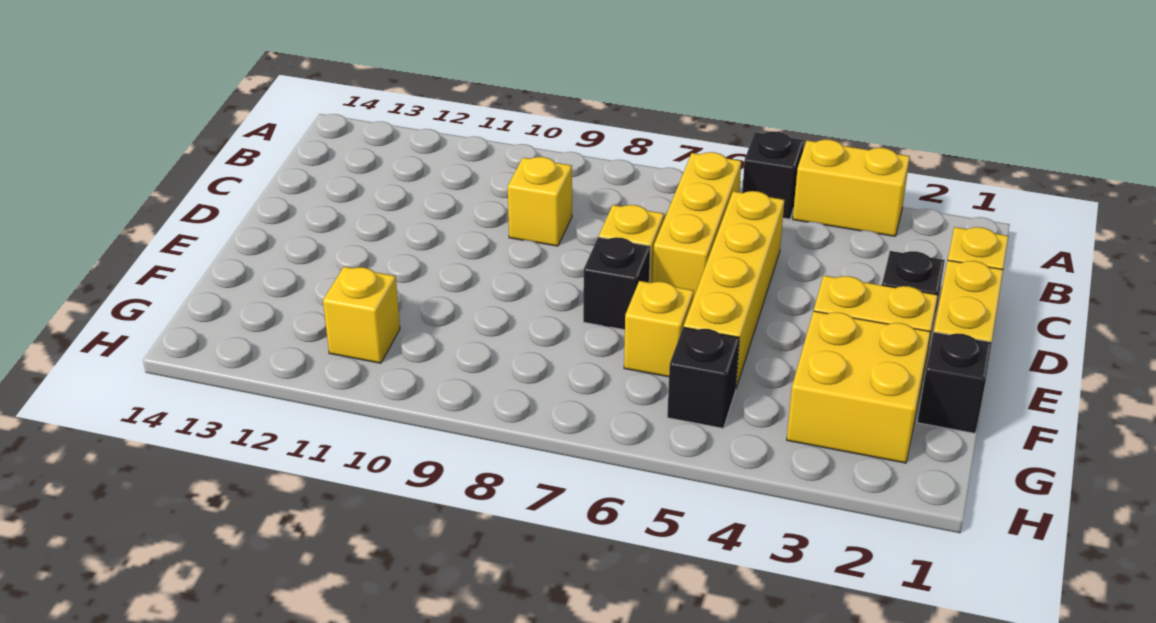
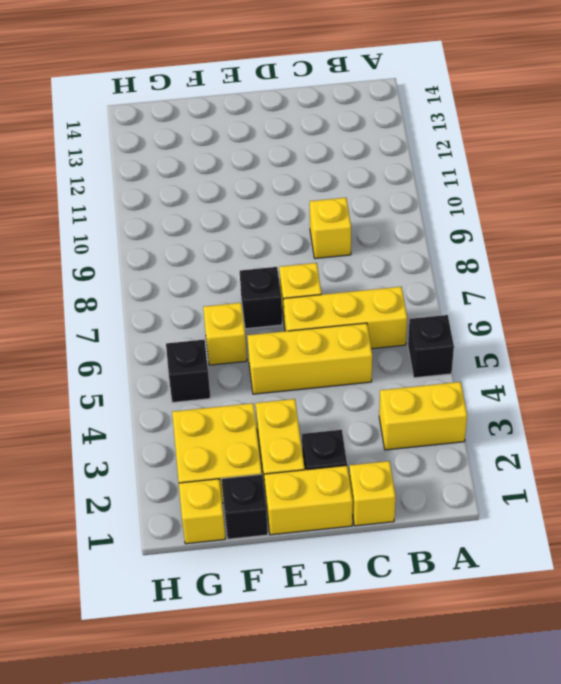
yellow 1x2 brick [793,140,910,236] -> yellow 1x2 brick turned to [379,382,467,450]
yellow 1x4 brick [684,191,784,388] -> yellow 1x3 brick [247,323,372,394]
yellow 1x1 brick [323,267,400,363] -> yellow 1x1 brick moved to [179,479,225,544]

